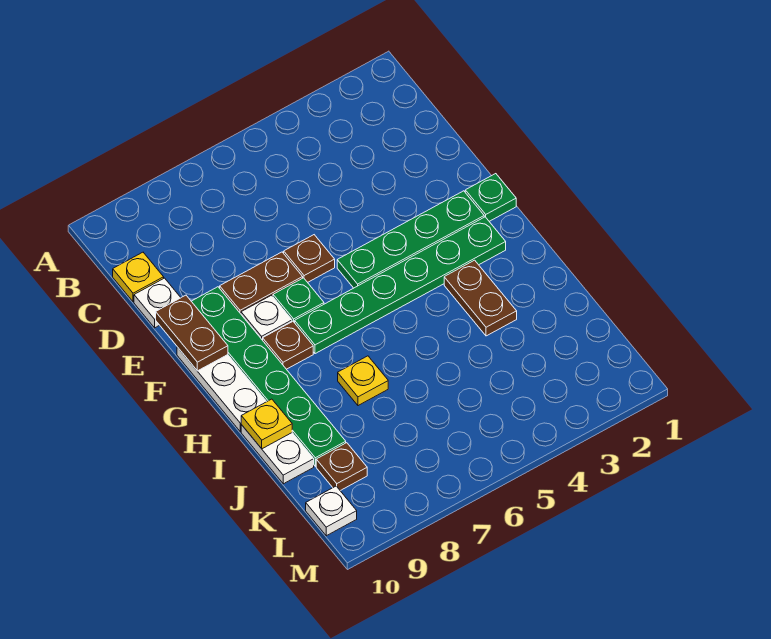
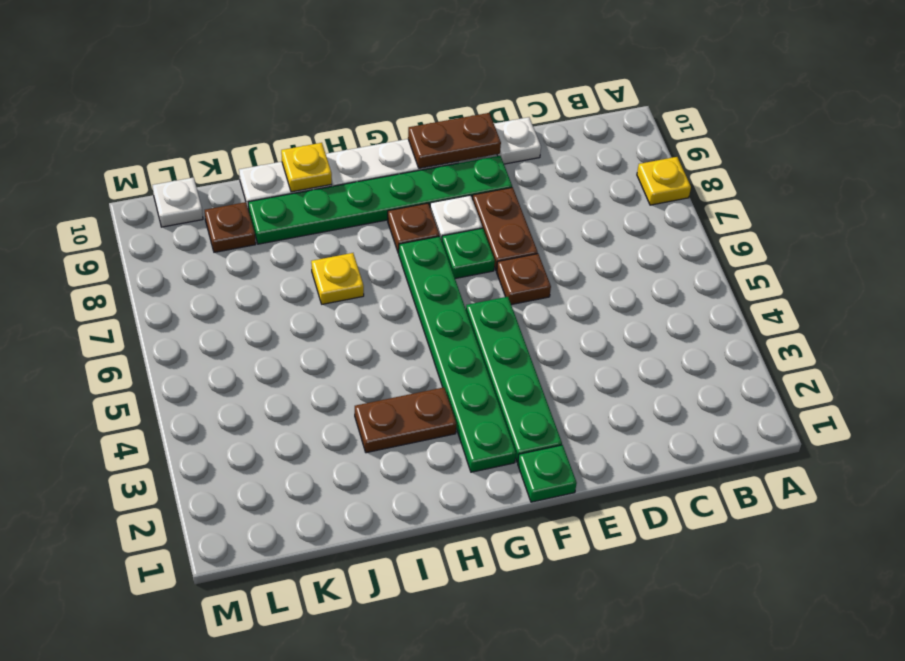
yellow 1x1 plate [113,252,164,302] -> yellow 1x1 plate moved to [637,157,691,205]

